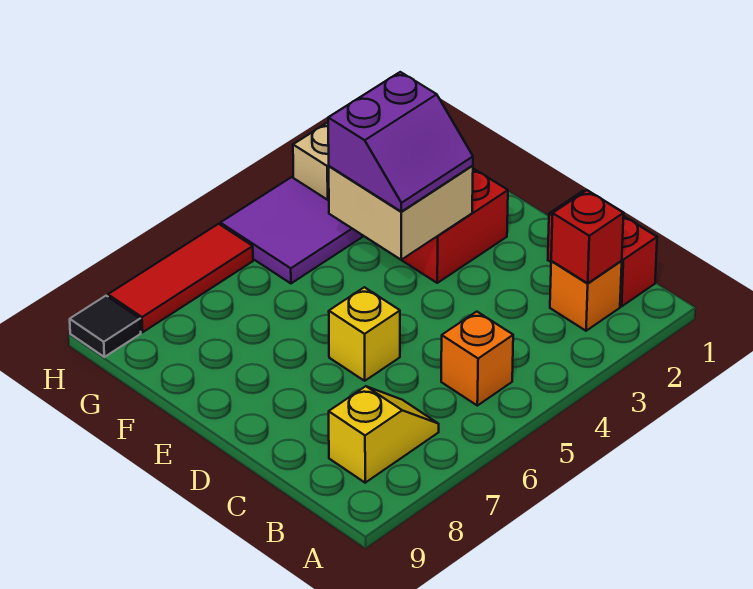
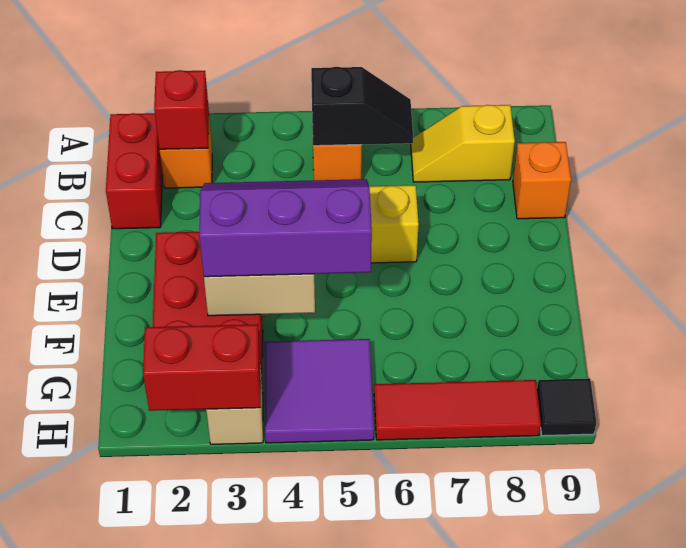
none -> black 1x2 slope [311,67,413,146]
none -> orange 1x1 brick [513,142,571,219]
purple 2x2 slope [328,72,473,212] -> purple 2x3 slope [199,179,372,277]
none -> red 1x2 brick [143,324,261,411]

